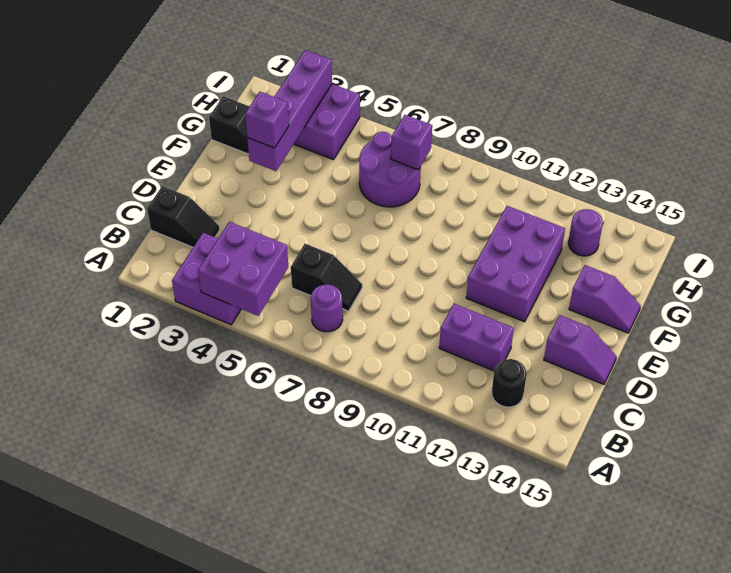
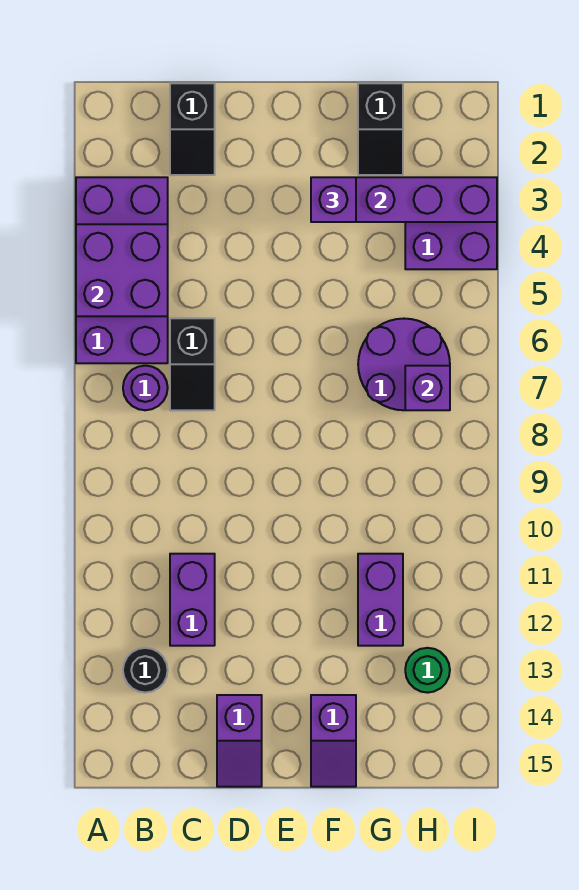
purple 2x2 brick [172,233,241,325] -> purple 2x4 brick [76,177,168,363]
purple 2x3 brick [466,206,565,322] -> purple 1x2 brick [358,554,403,646]
purple 1x1 round brick [568,209,603,256] -> green 1x1 round brick [405,648,450,693]

